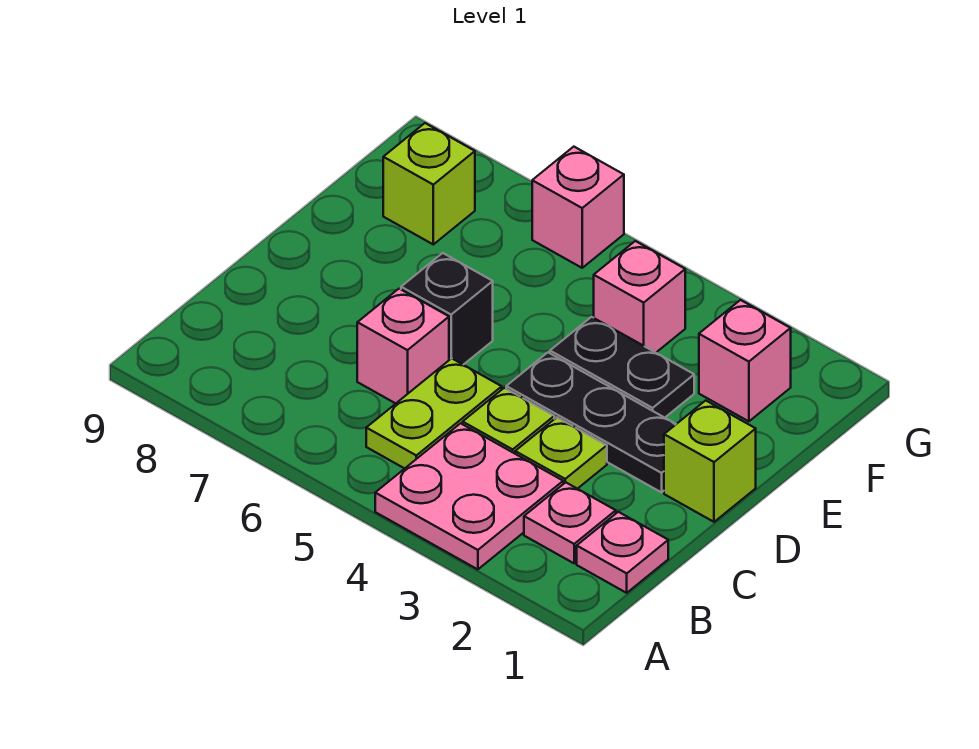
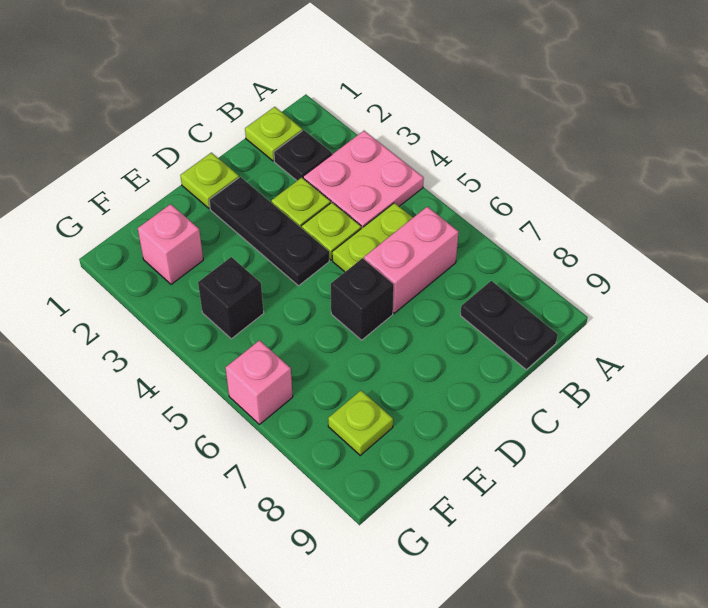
pink 1x1 plate [577,512,668,593] -> lime 1x1 plate [245,107,302,161]
pink 1x1 plate [524,482,616,563] -> black 1x1 plate [274,130,332,181]
pink 1x1 brick [357,289,449,403] -> pink 1x2 brick [364,207,458,313]
lime 1x1 brick [664,401,756,522] -> lime 1x1 plate [180,153,239,208]
black 1x2 plate [550,317,694,418] -> black 1x2 plate moved to [460,281,558,370]
pink 1x1 brick [594,241,685,353] -> black 1x1 brick [198,257,264,339]
lime 1x1 brick [383,123,475,244] -> lime 1x1 plate [328,391,393,455]

